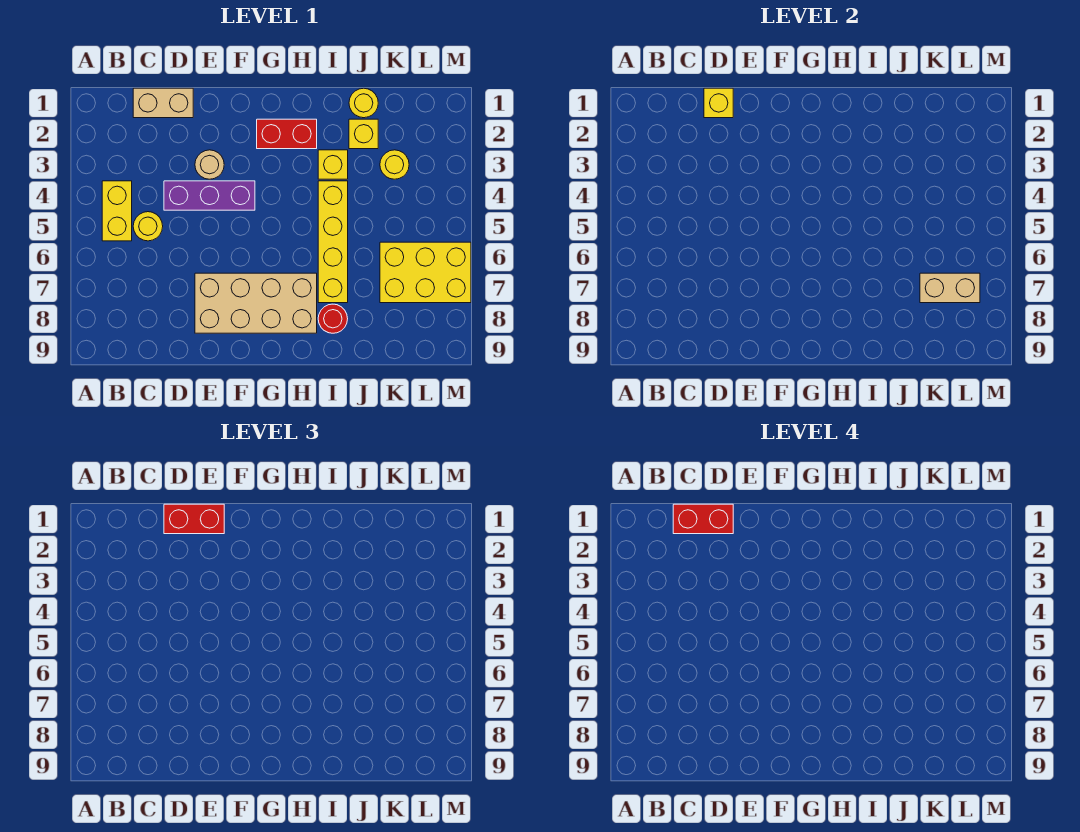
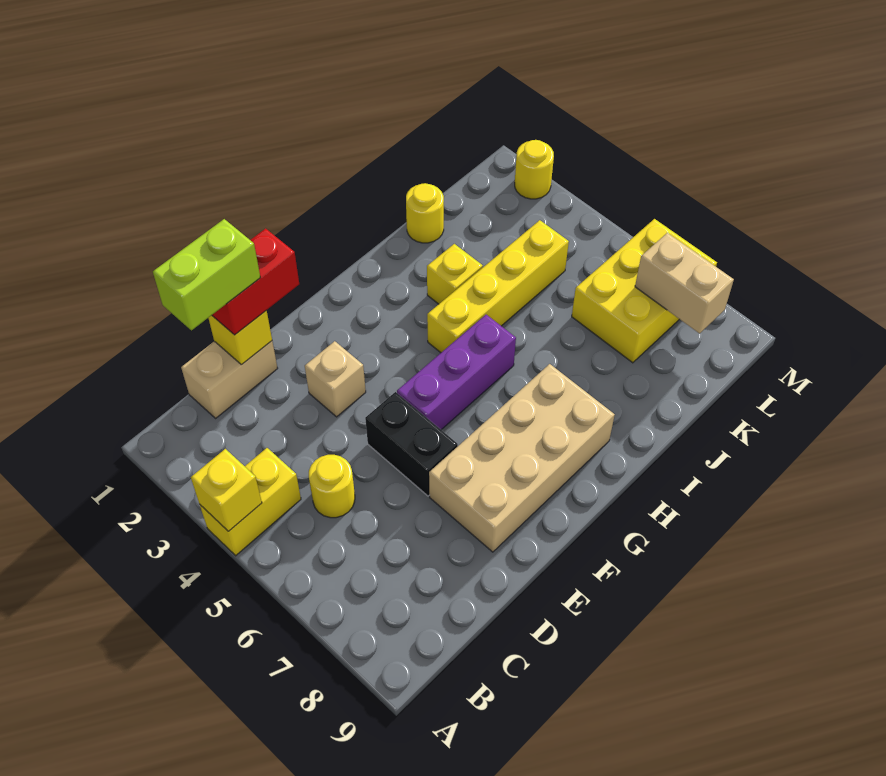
yellow 1x2 brick [102,181,132,241] -> yellow 1x2 brick turned to [200,448,301,556]
red 1x2 brick [673,504,733,534] -> lime 1x2 brick [153,219,260,330]
purple 1x3 brick [164,181,255,210] -> purple 1x3 brick moved to [397,315,516,430]
tan 1x1 round brick [195,150,224,179] -> tan 1x1 brick [305,341,366,417]
none -> black 1x2 brick [365,392,458,496]
red 1x2 brick [257,119,317,149] -> none
yellow 1x4 brick [318,181,348,303] -> yellow 1x4 brick turned to [427,220,569,353]
red 1x1 round brick [318,304,348,333] -> none
yellow 1x1 brick [349,119,378,149] -> yellow 1x1 brick moved to [191,449,262,531]
yellow 1x1 round brick [380,150,409,179] -> yellow 1x1 round brick moved to [515,140,554,199]
tan 1x2 brick [920,273,980,303] -> tan 1x2 brick turned to [635,233,734,333]

